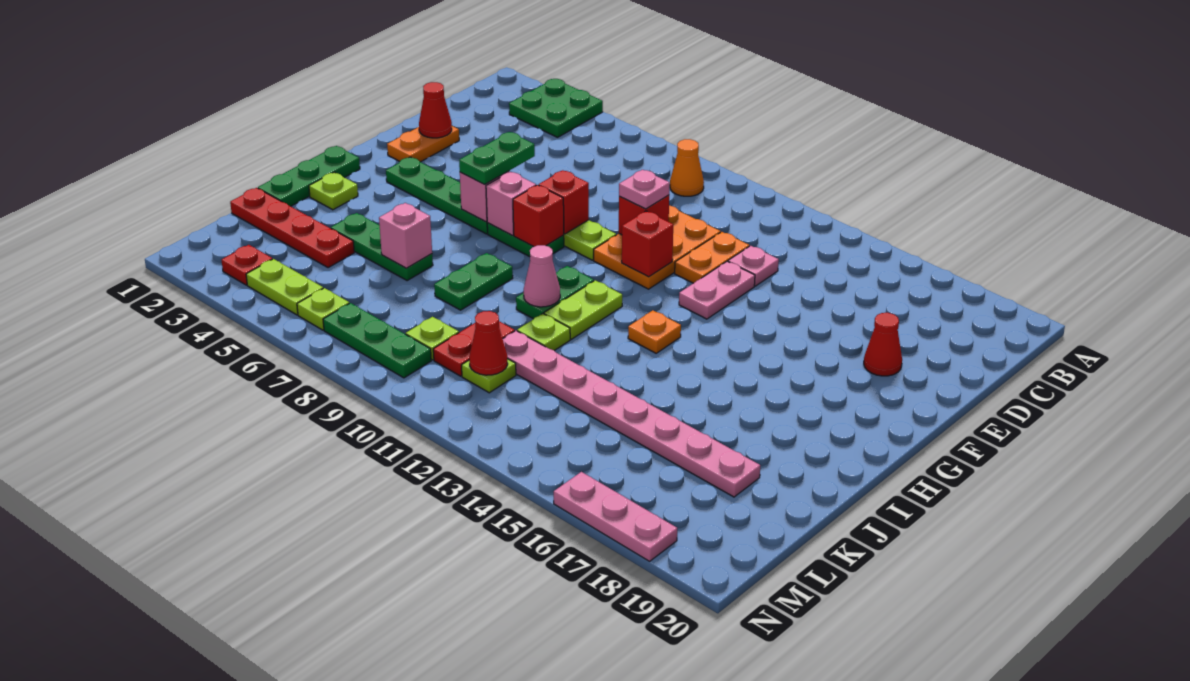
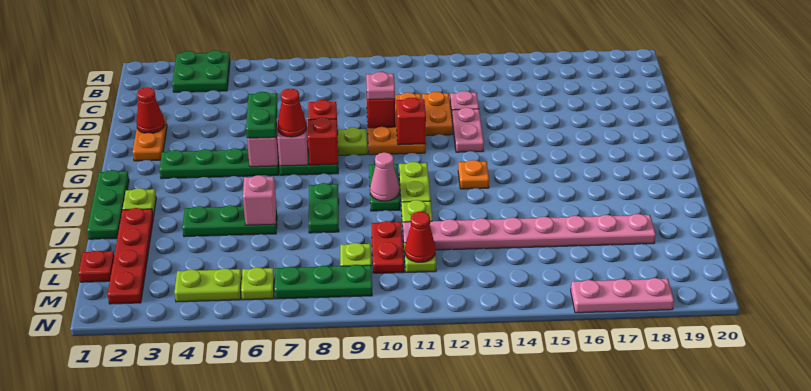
orange 1x1 cone [670,139,704,196] -> none
red 1x1 cone [864,313,902,376] -> red 1x1 cone moved to [277,89,307,137]
red 1x4 plate [230,188,354,268] -> red 1x4 plate turned to [108,208,153,304]
red 1x1 plate [222,245,272,285] -> red 1x1 plate moved to [79,250,114,282]

